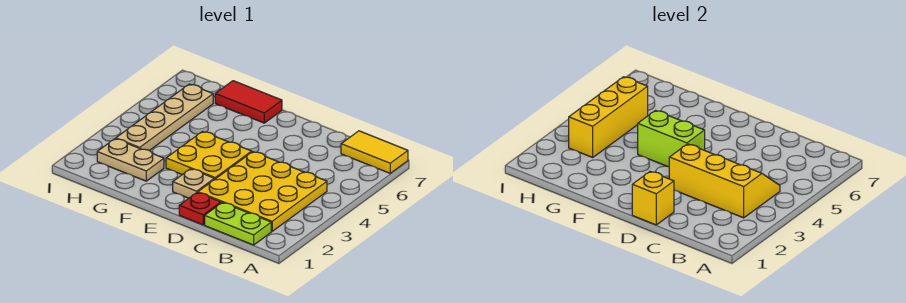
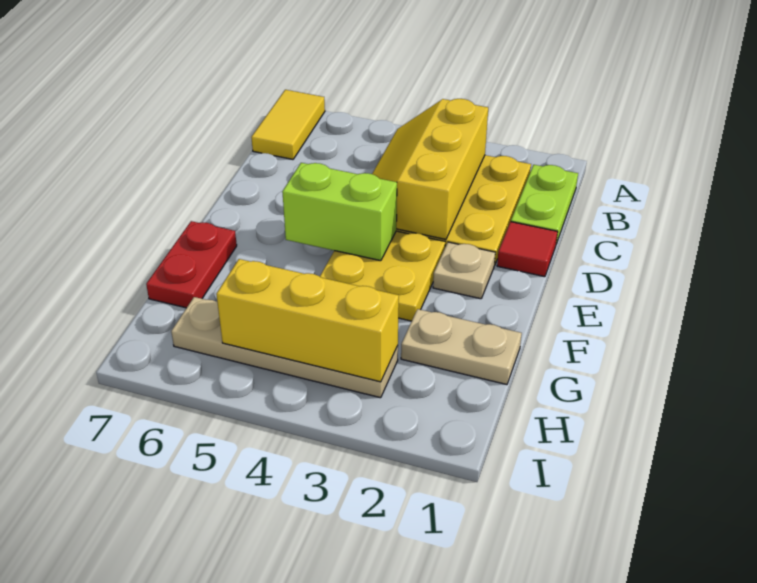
red 1x1 plate [179,193,221,225] -> red 1x1 tile [497,222,558,277]
yellow 1x1 brick [632,172,674,225] -> none
lime 1x2 brick [638,111,705,167] -> lime 1x2 brick turned to [282,163,397,261]
red 1x2 tile [215,81,282,123] -> red 1x2 plate [146,221,237,308]
tan 1x2 plate [97,139,164,181] -> tan 1x2 plate turned to [401,309,522,385]

